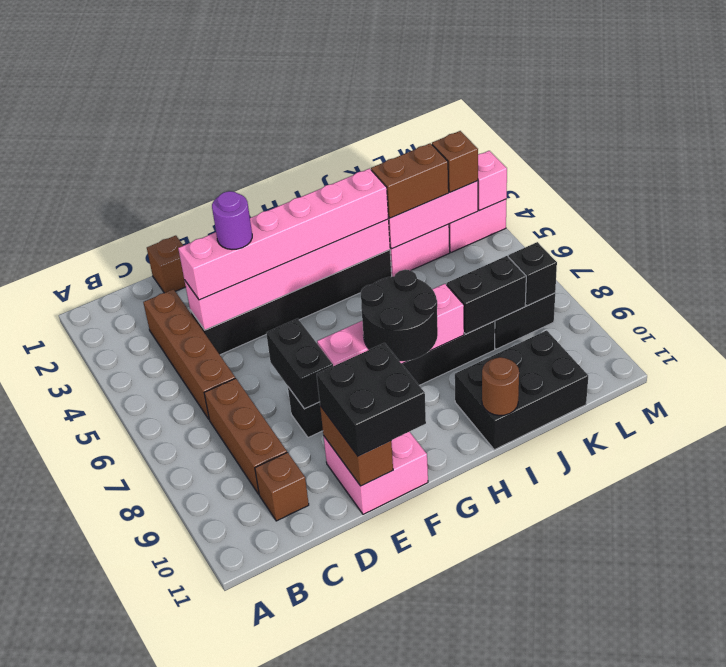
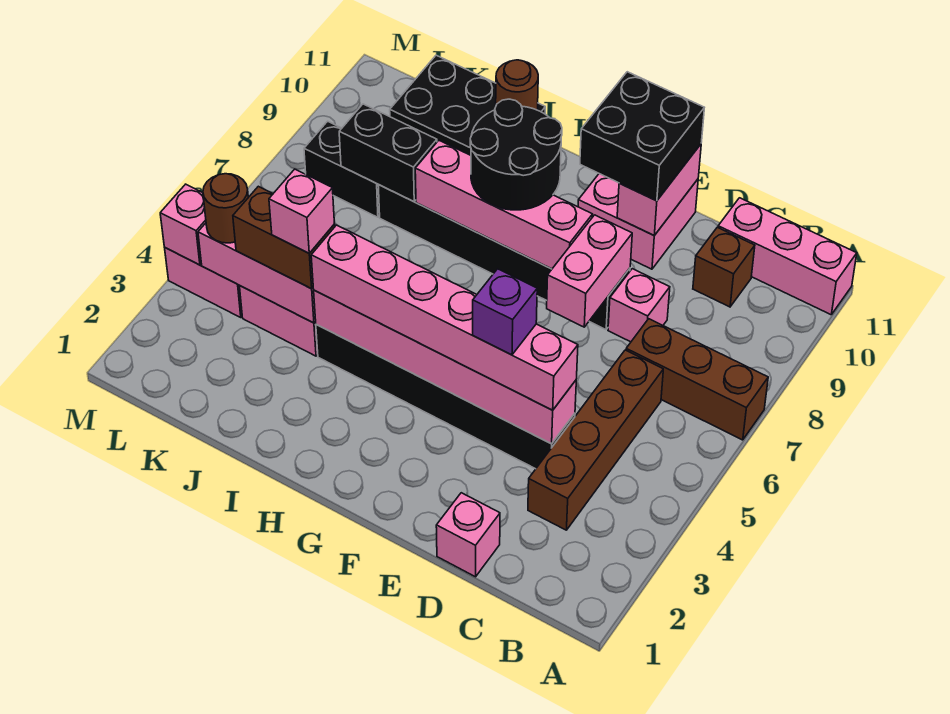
none -> pink 1x3 brick [718,198,857,315]
brown 1x3 brick [204,378,287,494] -> brown 1x3 brick turned to [626,319,768,440]
brown 1x1 brick [147,236,186,293] -> pink 1x1 brick [436,493,500,577]
none -> pink 1x1 brick [608,269,670,342]
purple 1x1 round brick [212,191,252,249] -> purple 1x1 brick [473,269,537,355]
black 1x2 brick [266,319,333,409] -> pink 1x2 brick [547,215,632,327]
brown 1x2 brick [320,406,393,486] -> pink 1x2 brick [617,144,701,235]
none -> pink 1x1 brick [269,169,334,253]
brown 1x1 brick [432,131,478,192] -> brown 1x1 round brick [203,174,248,243]
black 1x1 brick [508,242,557,306] -> none

